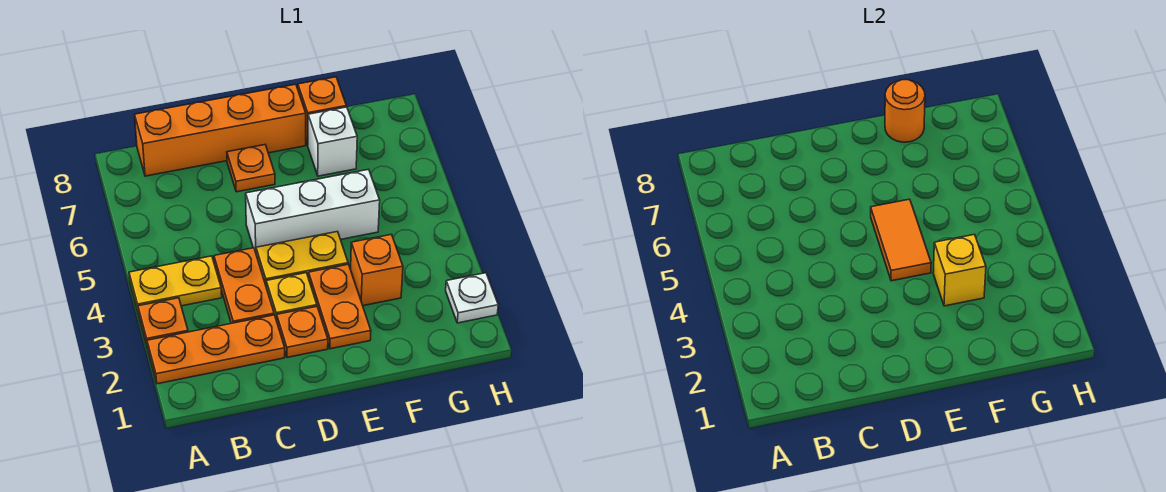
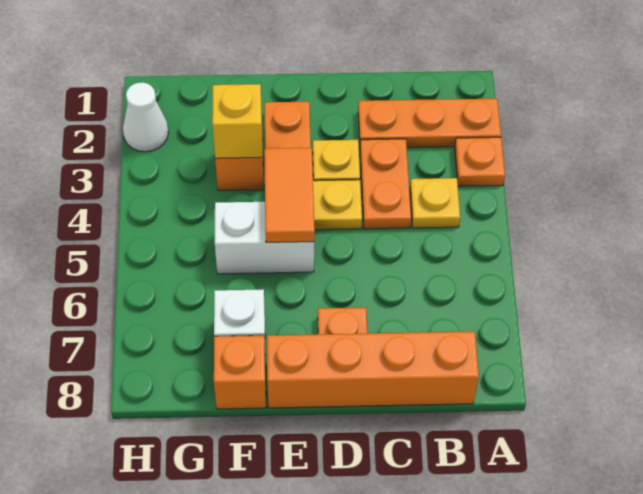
yellow 1x2 plate [129,256,222,314] -> yellow 1x1 plate [410,178,460,228]
orange 1x1 plate [277,307,328,357] -> none
white 1x3 brick [246,169,380,252] -> white 1x2 brick [215,202,314,274]
orange 1x1 round brick [885,80,925,142] -> none
white 1x1 plate [446,273,498,323] -> white 1x1 cone [123,82,168,152]

